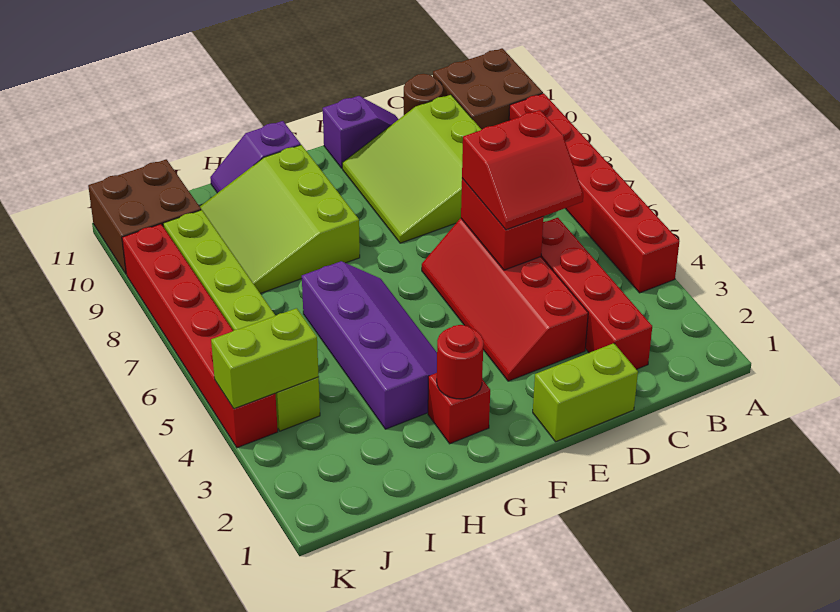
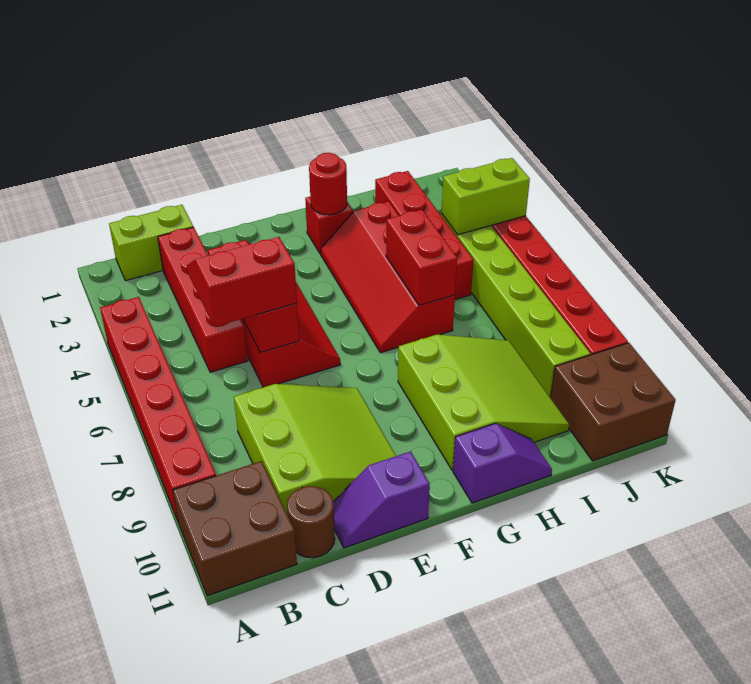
lime 1x2 brick [533,343,638,442] -> lime 1x2 brick moved to [109,205,193,281]
purple 2x4 slope [302,261,437,429] -> red 2x4 slope [321,201,455,353]
none -> red 1x2 brick [386,210,457,306]
none -> red 1x4 brick [375,171,474,299]

